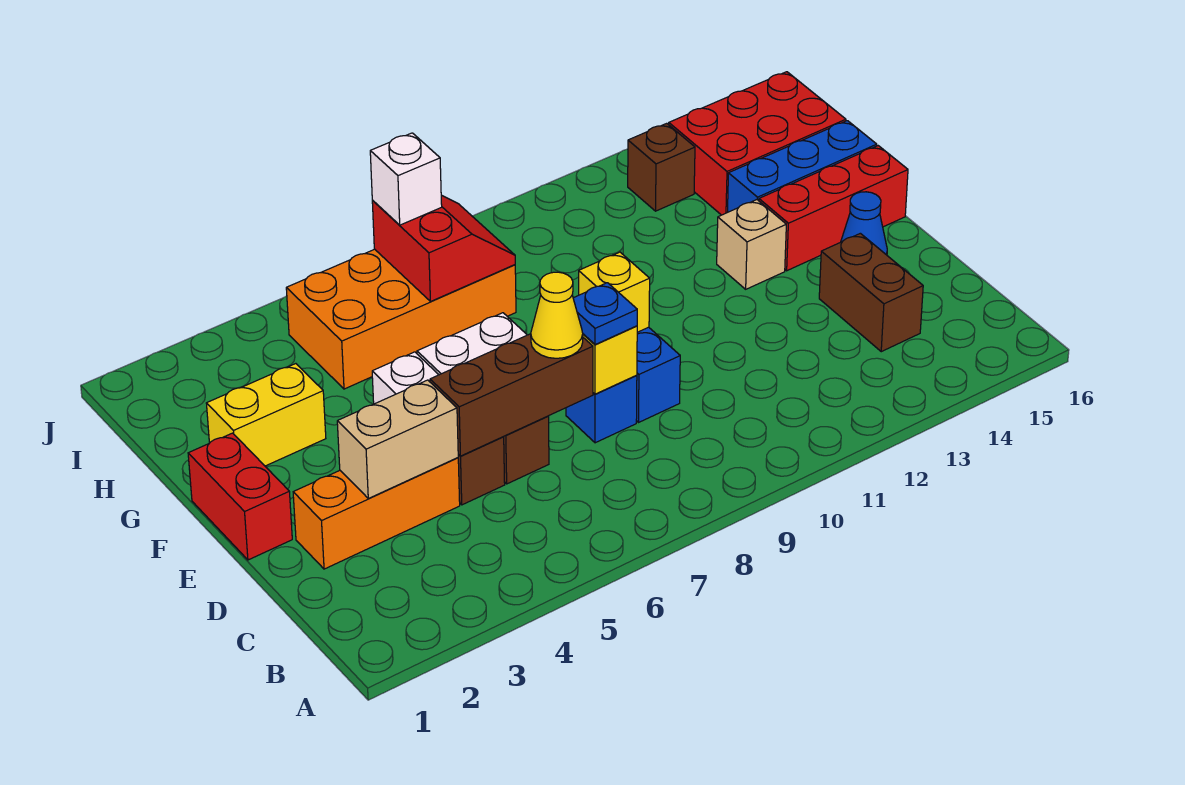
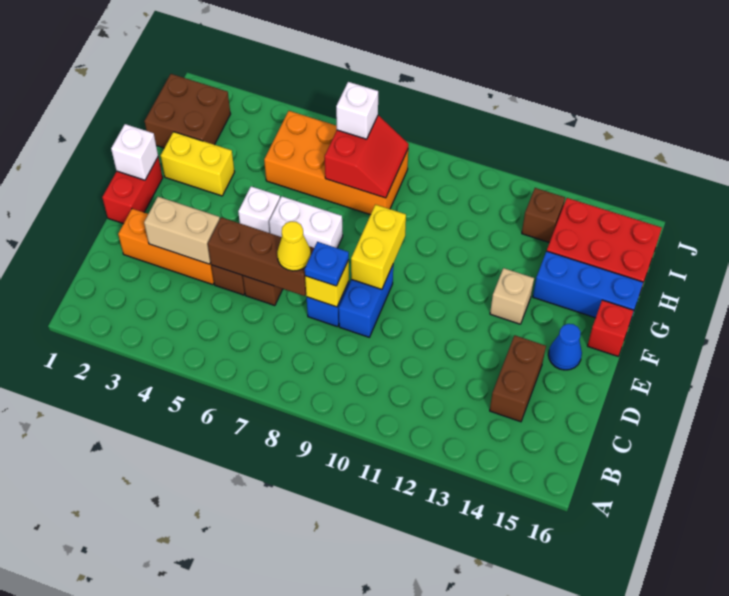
yellow 1x1 brick [579,252,650,332] -> yellow 1x2 brick [351,205,406,289]
none -> white 1x1 brick [111,124,158,180]
red 1x3 brick [759,146,908,271] -> red 1x1 brick [588,300,634,356]
none -> brown 2x2 brick [145,74,230,148]

